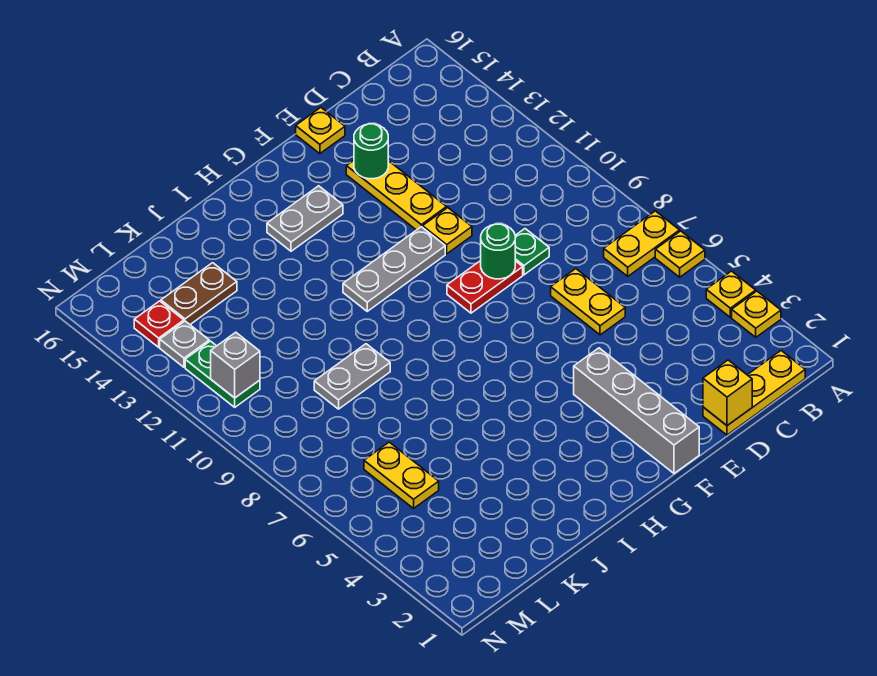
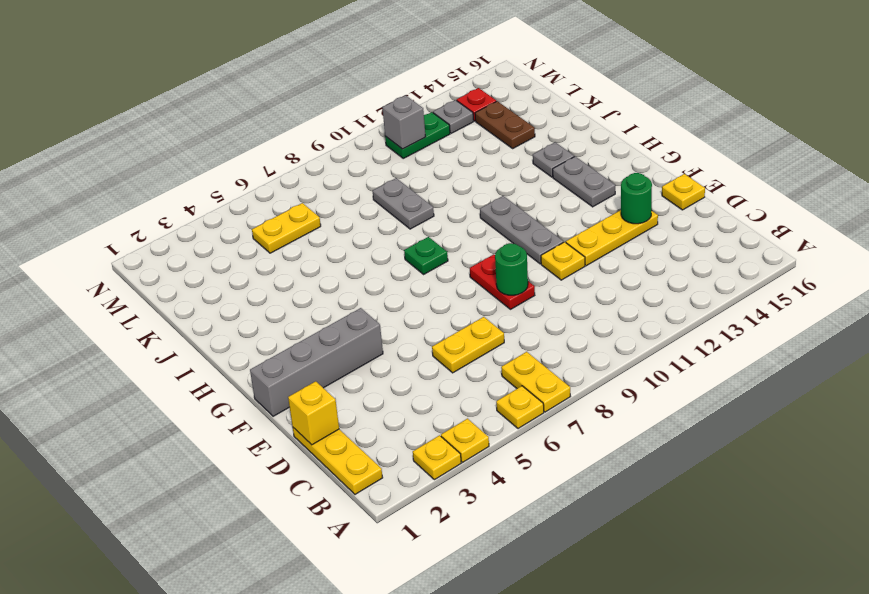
green 1x1 plate [515,229,549,275] -> green 1x1 plate moved to [404,237,448,274]
none -> grey 1x1 plate [533,142,574,177]

